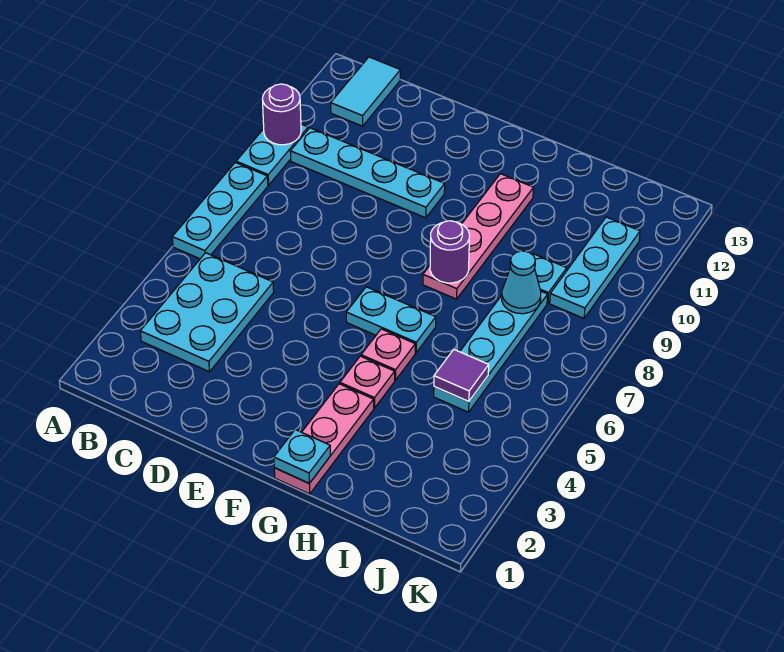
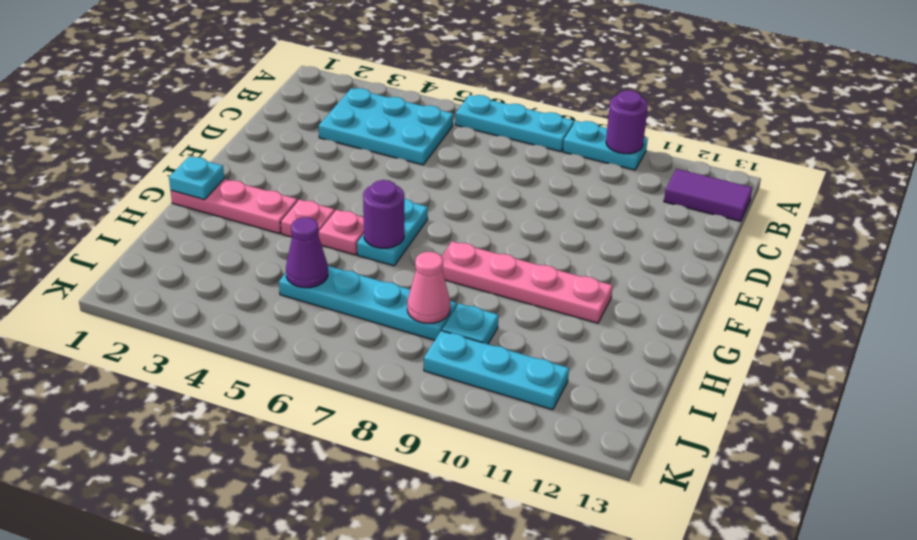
cyan 1x4 plate [290,128,445,218] -> none
cyan 1x2 tile [331,57,400,126] -> purple 1x2 tile [664,169,752,221]
purple 1x1 round brick [430,221,470,283] -> purple 1x1 round brick moved to [363,180,404,248]
purple 1x1 tile [434,350,489,402] -> purple 1x1 cone [286,217,328,288]
cyan 1x1 cone [502,251,541,314] -> pink 1x1 cone [407,252,450,323]

